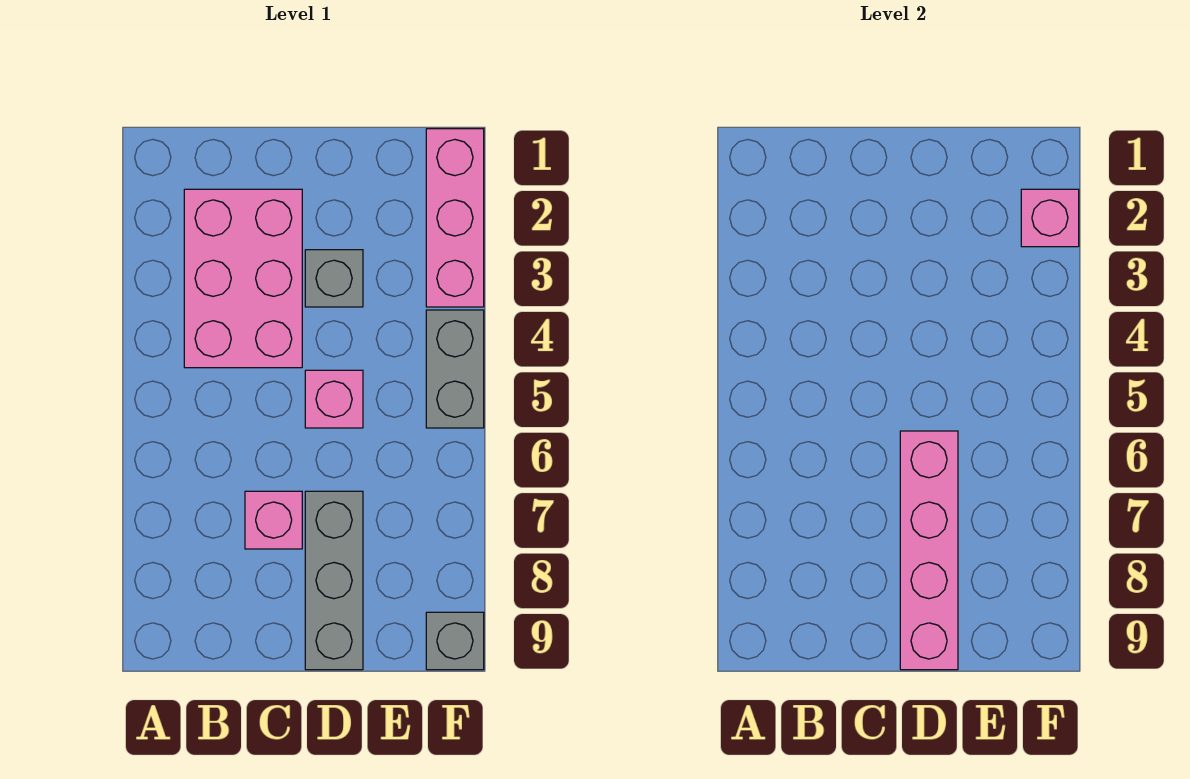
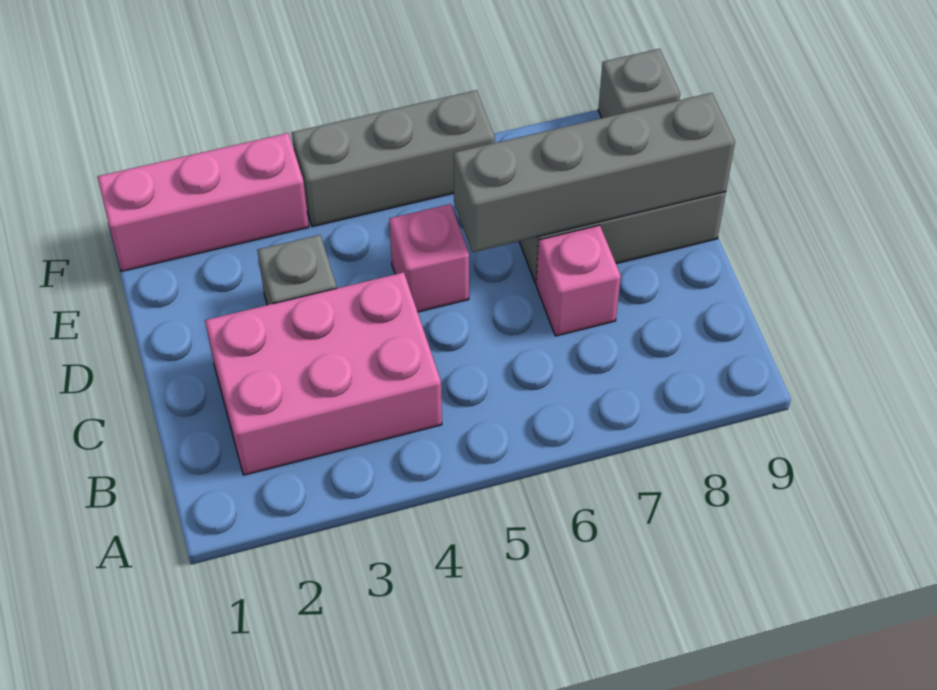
pink 1x4 brick [900,431,958,670] -> grey 1x4 brick [454,93,735,252]
pink 1x1 brick [1021,189,1079,247] -> none
grey 1x2 brick [426,310,484,428] -> grey 1x3 brick [292,90,495,227]

